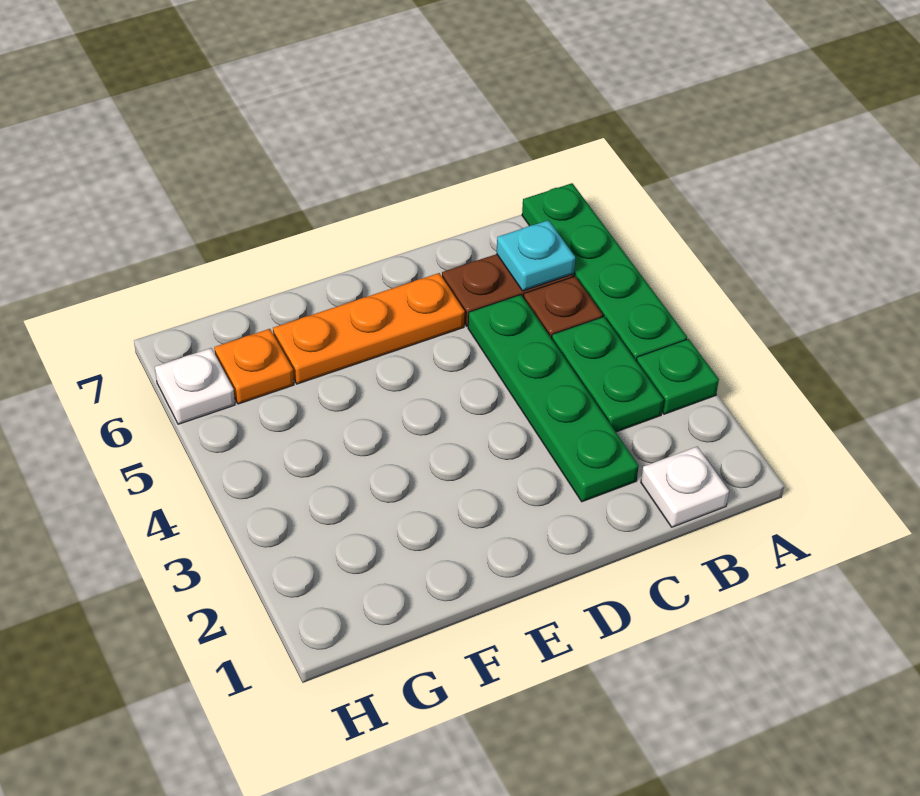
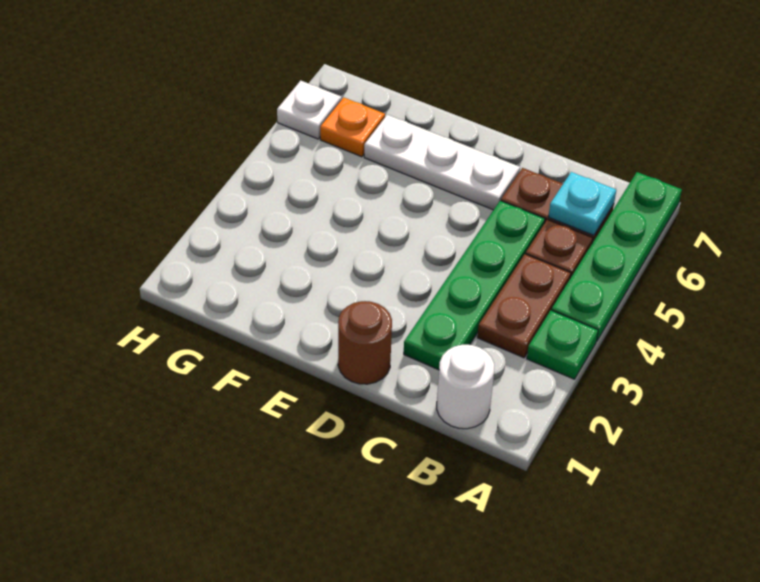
white 1x1 plate [641,447,729,527] -> white 1x1 round brick [437,345,494,429]
green 1x2 plate [552,317,664,432] -> brown 1x2 plate [477,254,571,358]
none -> brown 1x1 round brick [338,301,392,384]
orange 1x3 plate [273,273,465,384] -> white 1x3 plate [364,115,520,210]

